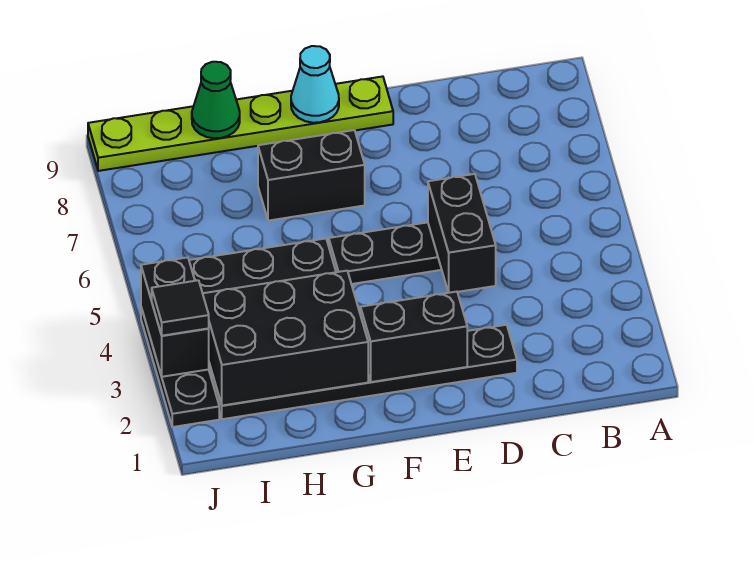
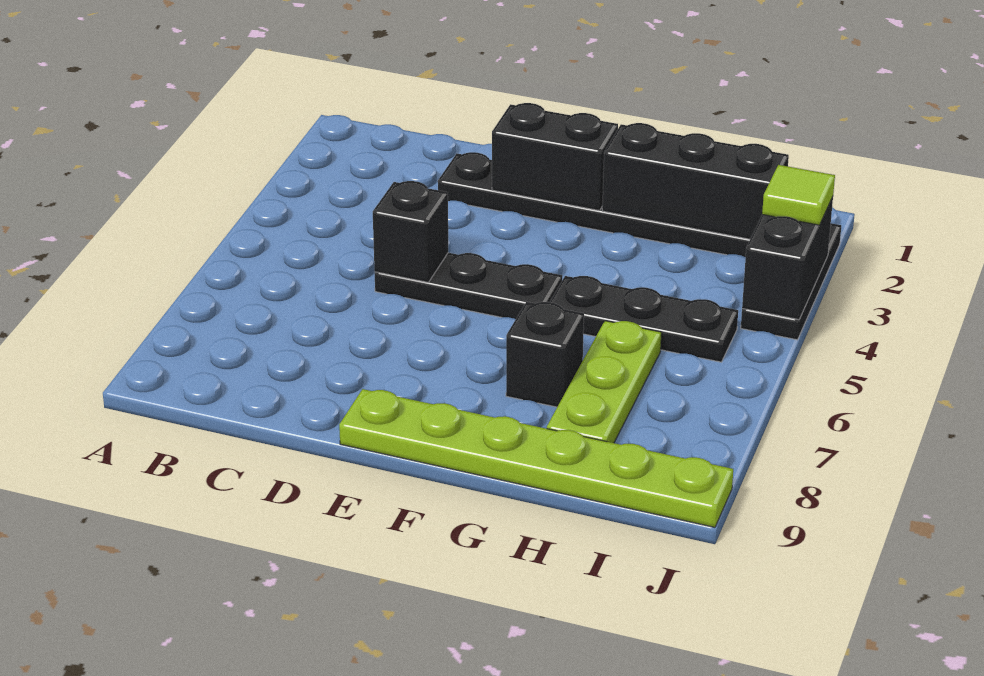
black 1x2 brick [428,174,496,293] -> black 1x1 brick [373,181,448,282]
black 1x2 brick [258,130,365,221] -> black 1x1 brick [506,302,584,407]
cyan 1x1 cone [291,46,339,123] -> none
black 2x3 brick [203,271,368,406] -> black 1x3 brick [602,123,789,239]
none -> lime 1x3 plate [547,321,662,443]
green 1x1 cone [192,62,240,138] -> none
black 1x1 tile [152,280,209,336] -> lime 1x1 tile [762,165,835,225]

